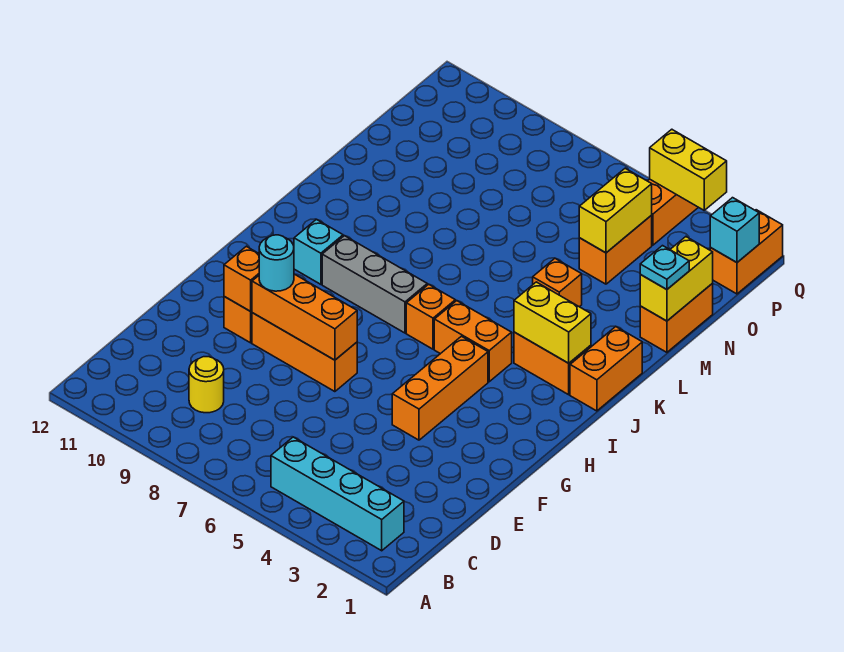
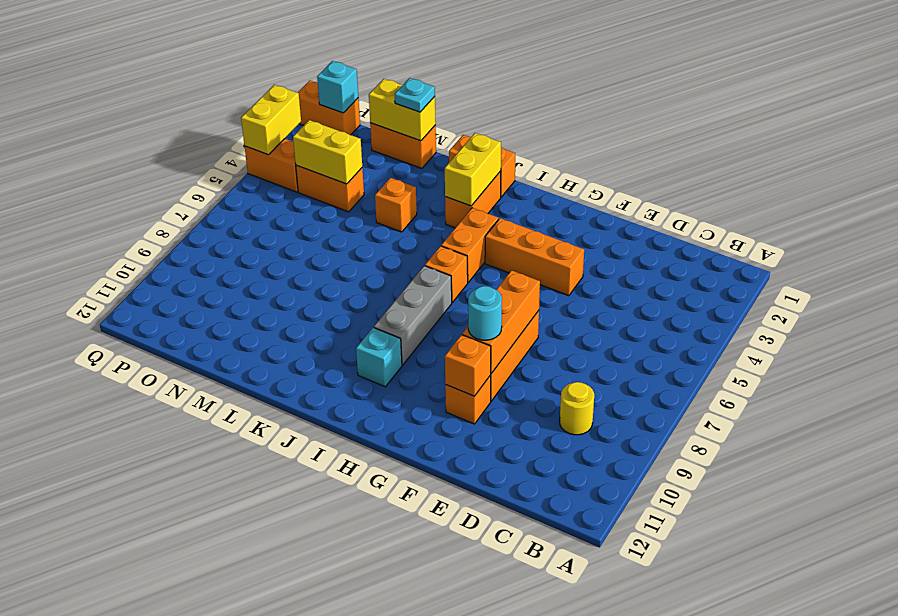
cyan 1x4 brick [271,437,404,551] -> none

